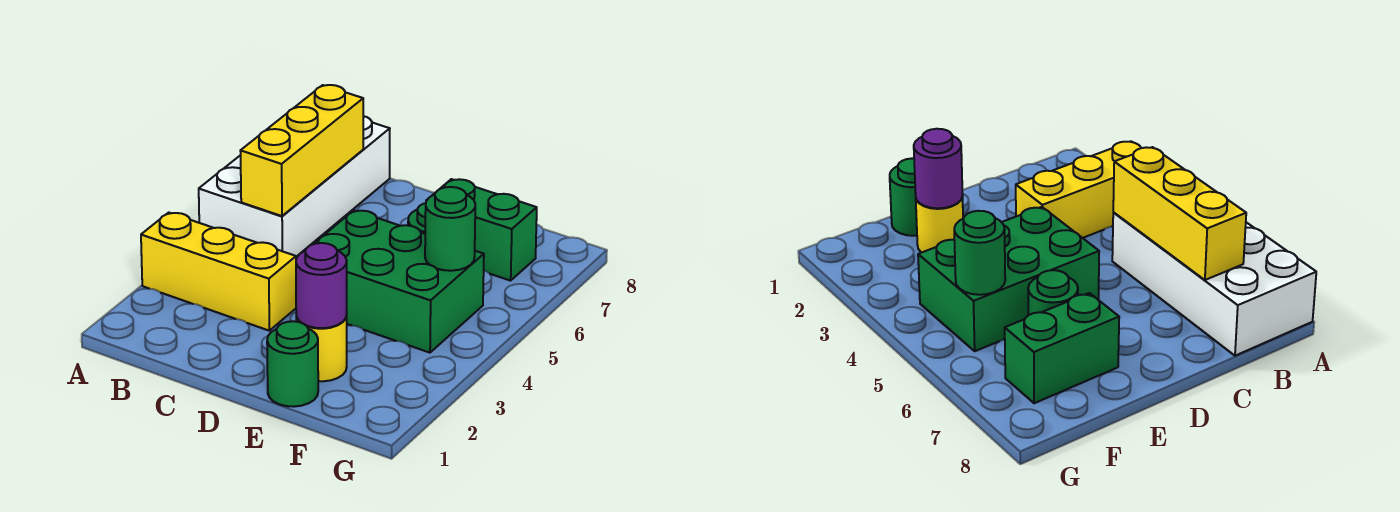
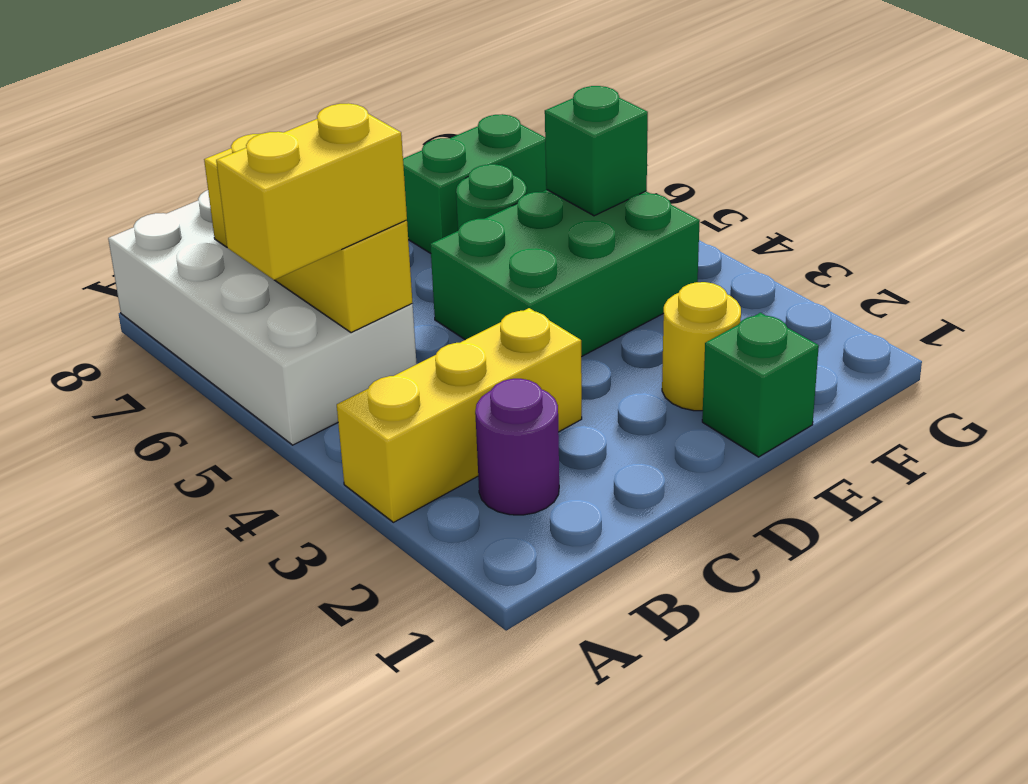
none -> yellow 1x2 brick [216,103,407,280]
green 1x1 round brick [267,321,318,407] -> green 1x1 brick [702,313,819,457]
purple 1x1 round brick [296,243,347,328] -> purple 1x1 round brick moved to [475,379,559,515]
green 1x1 round brick [425,187,475,271] -> green 1x1 brick [545,86,648,216]

